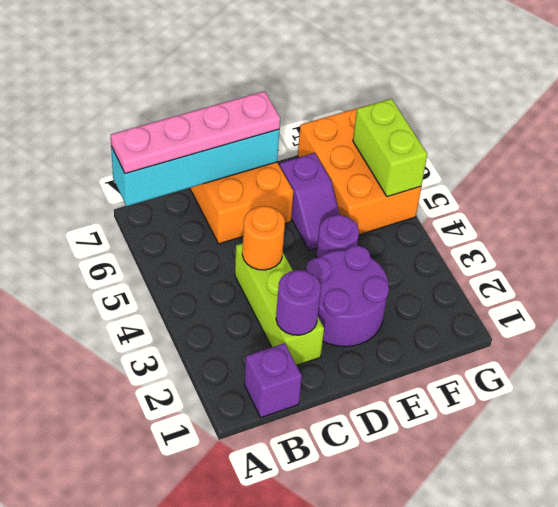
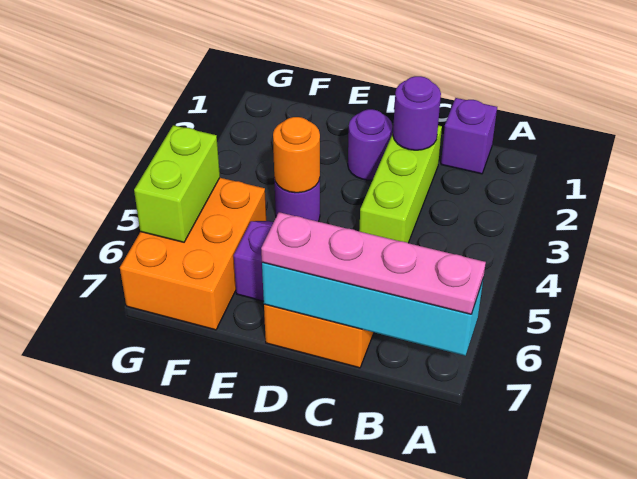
orange 1x1 round brick [242,206,285,270] -> orange 1x1 round brick moved to [273,117,320,193]
purple 2x2 round brick [306,246,389,347] -> purple 1x1 round brick [348,109,392,180]

